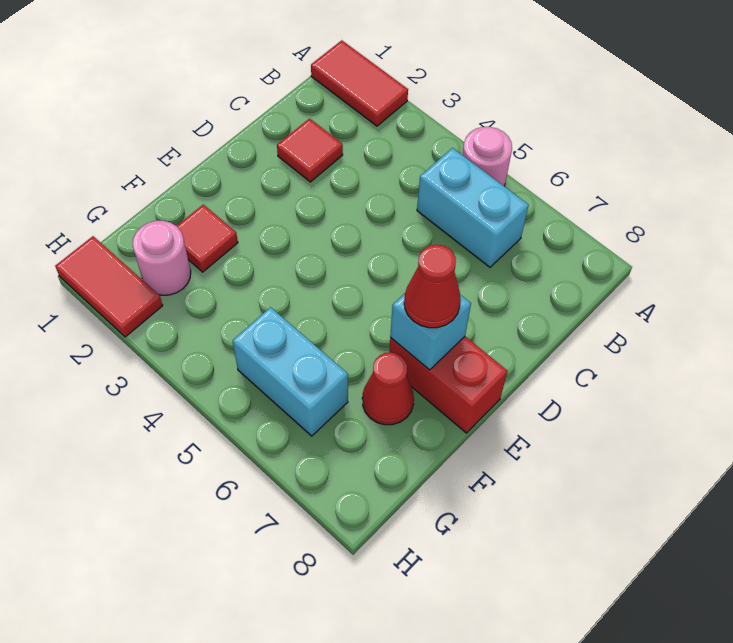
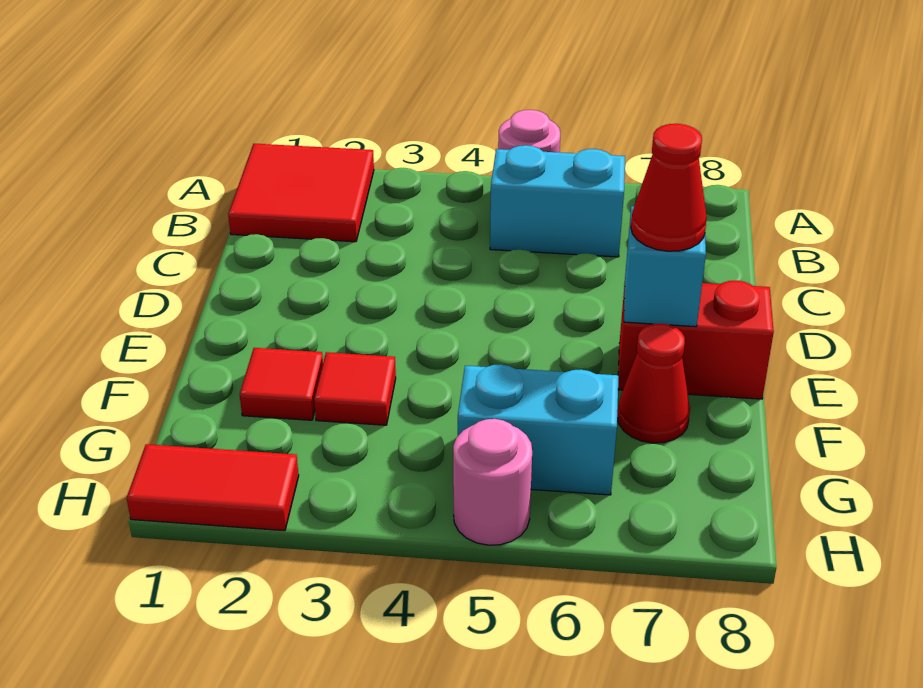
red 1x2 tile [311,40,408,126] -> red 2x2 tile [228,144,374,242]
red 1x1 tile [277,118,343,182] -> red 1x1 tile moved to [314,352,396,425]
pink 1x1 round brick [133,221,191,295] -> pink 1x1 round brick moved to [453,419,532,545]

